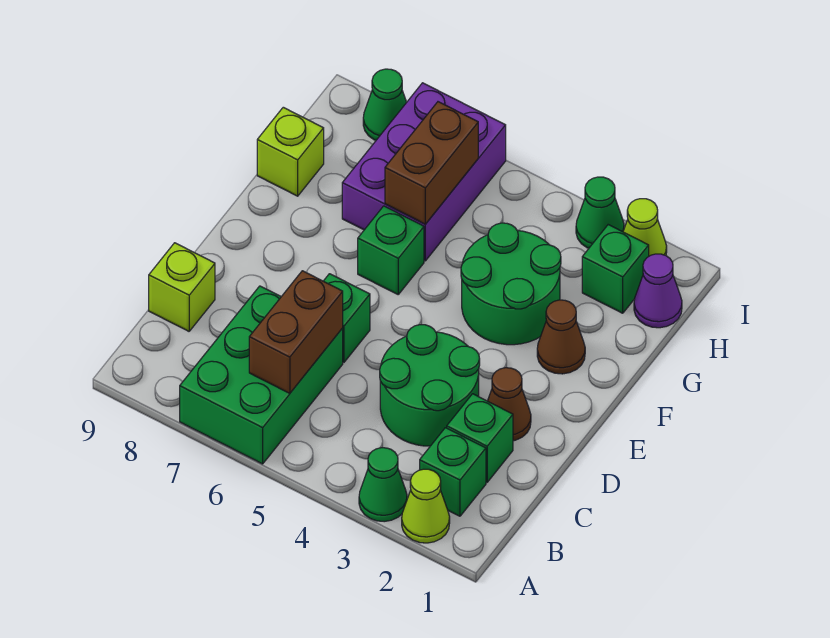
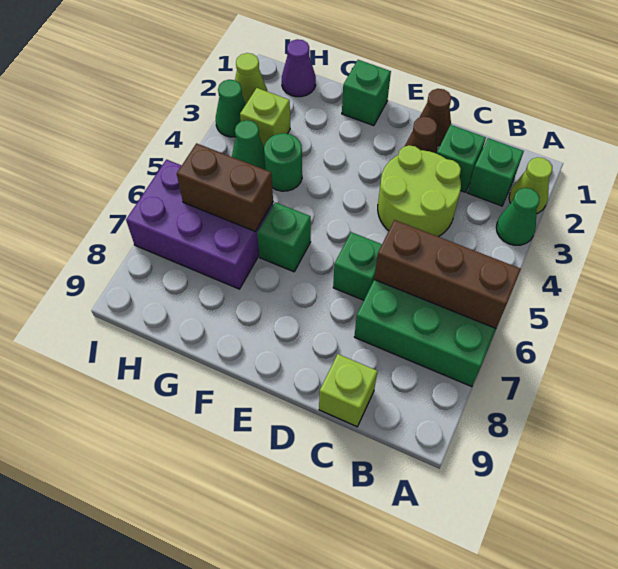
brown 1x2 brick [249,271,343,393] -> brown 1x3 brick [374,220,521,328]
green 2x2 round brick [380,325,480,446] -> lime 2x2 round brick [378,145,461,237]
brown 1x1 cone [537,300,585,374] -> brown 1x1 cone moved to [419,89,451,146]
green 2x2 round brick [461,223,561,345] -> green 1x1 round brick [264,133,302,191]
lime 1x1 brick [257,107,324,196] -> lime 1x1 brick moved to [240,88,290,146]
green 1x1 brick [582,225,649,313] -> green 1x1 brick moved to [342,60,391,126]
green 1x1 cone [363,69,407,140] -> green 1x1 cone moved to [232,120,265,170]

